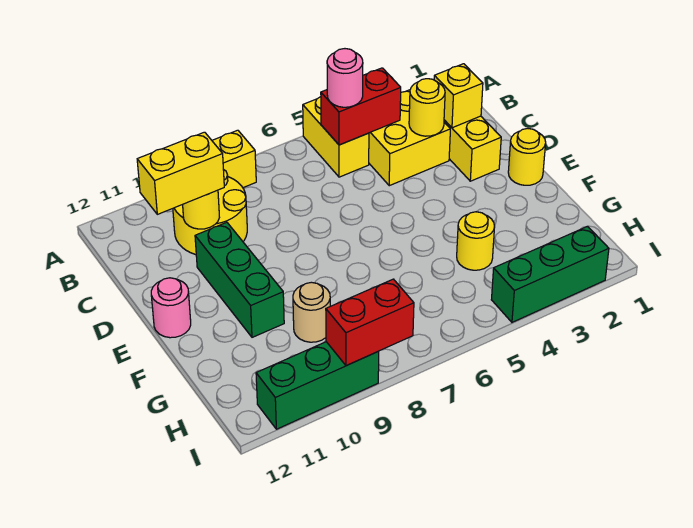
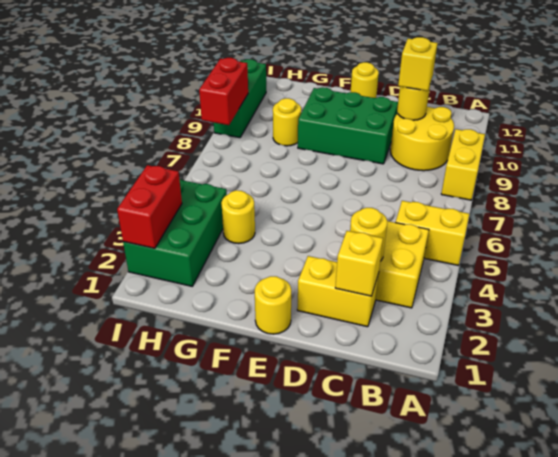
red 1x2 brick [321,68,401,145] -> red 1x2 brick moved to [117,165,182,248]
pink 1x1 round brick [327,49,363,107] -> none
yellow 1x2 brick [137,132,224,214] -> yellow 1x1 brick [398,37,438,91]
green 1x3 brick [195,222,284,337] -> green 2x3 brick [298,87,398,164]
pink 1x1 round brick [151,278,191,338] -> yellow 1x1 round brick [351,62,379,98]
tan 1x1 round brick [293,282,330,342] -> yellow 1x1 round brick [273,98,301,146]
green 1x3 brick [491,226,609,322] -> green 2x3 brick [123,179,227,286]

